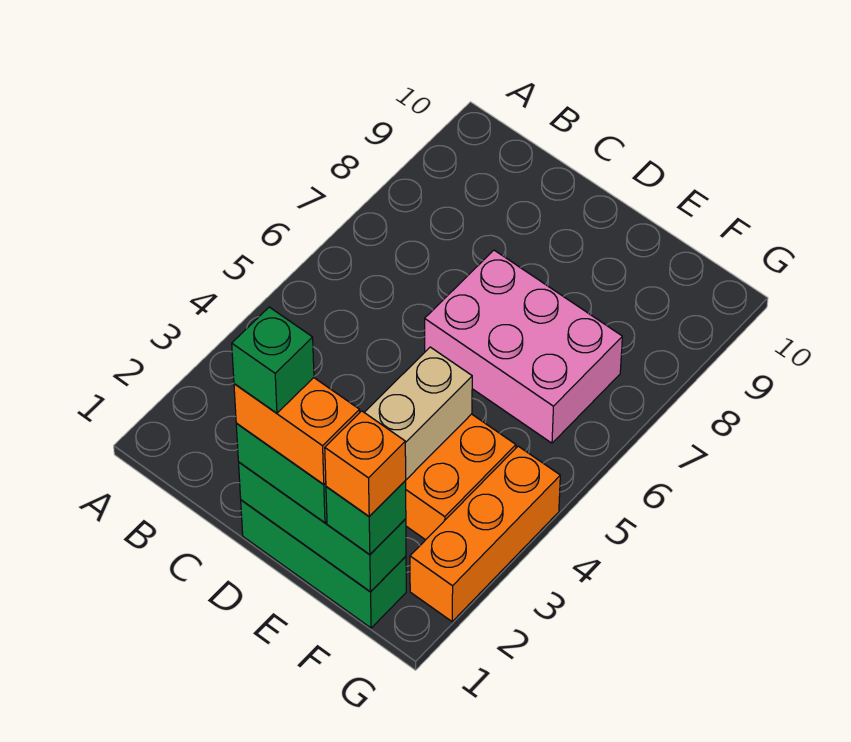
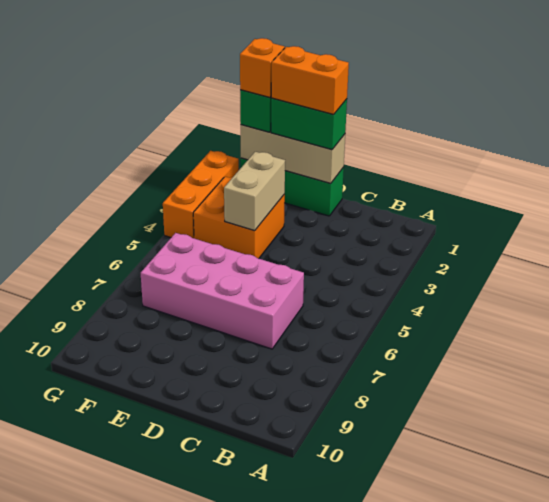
green 1x3 brick [239,462,406,592] -> tan 1x3 brick [241,125,345,183]
green 1x1 brick [232,307,314,413] -> none
pink 2x3 brick [425,250,622,443] -> pink 2x4 brick [141,233,304,349]

